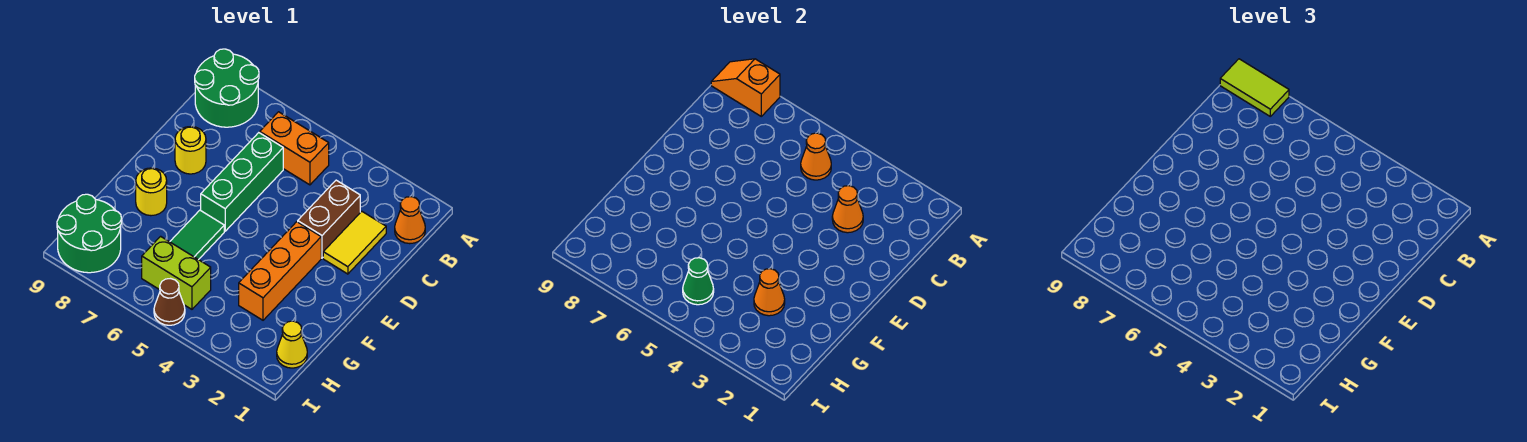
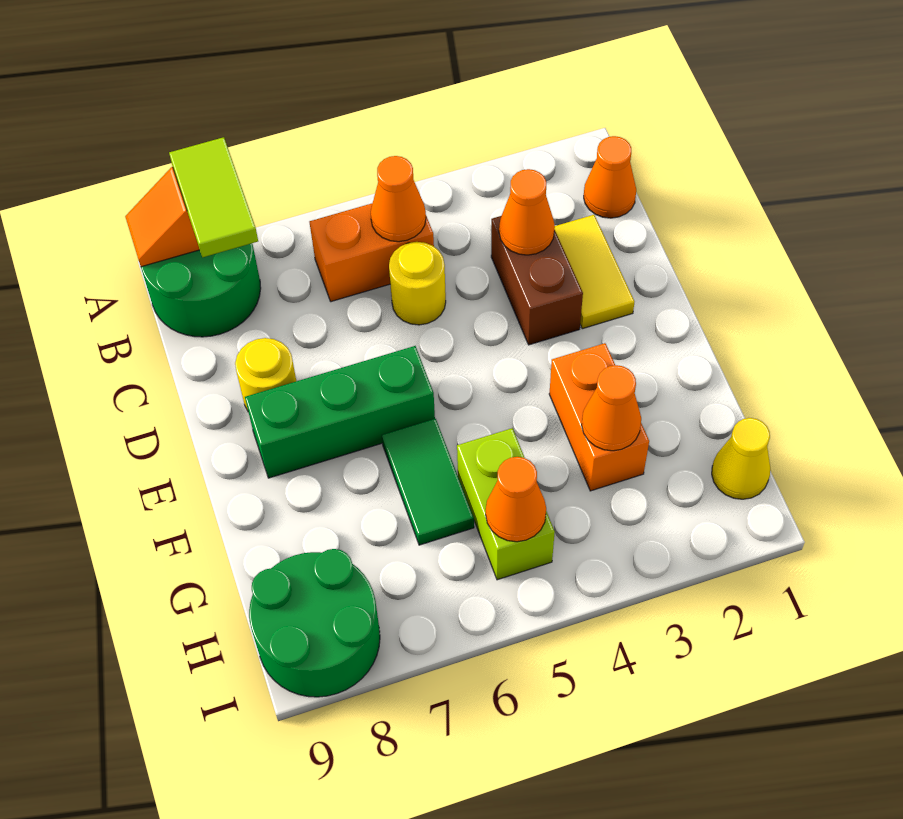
lime 1x2 tile [1220,59,1289,116] -> lime 1x2 tile turned to [169,137,258,257]
green 1x3 brick [201,133,283,231] -> green 1x3 brick turned to [245,346,435,478]
orange 1x3 brick [239,222,321,320] -> orange 1x2 brick [549,343,649,491]
yellow 1x1 round brick [136,168,167,216] -> yellow 1x1 round brick moved to [389,242,446,325]
lime 1x2 brick [142,236,211,309] -> lime 1x2 brick turned to [457,428,555,580]
green 1x1 cone [683,258,714,305] -> orange 1x1 cone [486,457,546,542]
brown 1x1 cone [154,279,185,325] -> none

